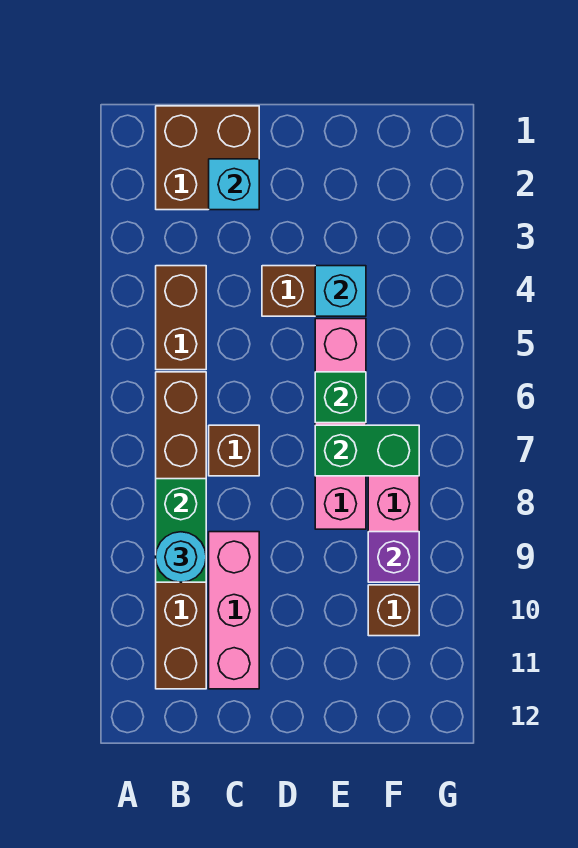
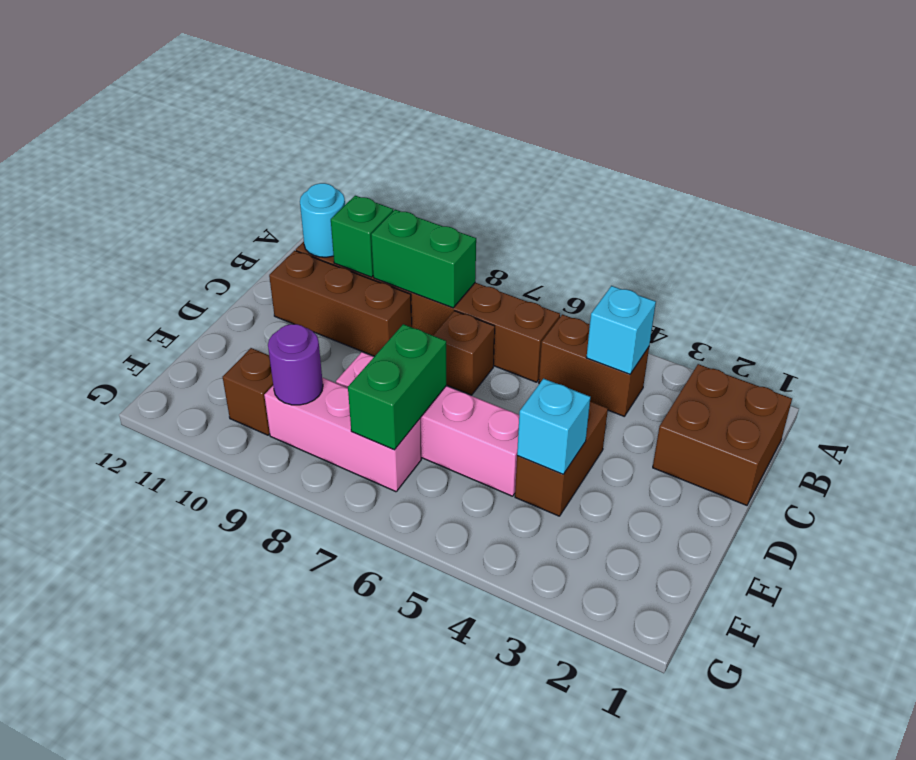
cyan 1x1 round brick [156,532,206,582] -> cyan 1x1 round brick moved to [300,183,345,257]
cyan 1x1 brick [209,159,259,210] -> cyan 1x1 brick moved to [586,286,656,374]
pink 1x3 brick [209,532,259,689] -> brown 1x3 brick [269,250,412,356]
green 1x1 brick [315,372,366,423] -> green 1x1 brick moved to [331,196,393,277]
purple 1x1 brick [368,532,419,582] -> purple 1x1 round brick [268,324,323,405]

